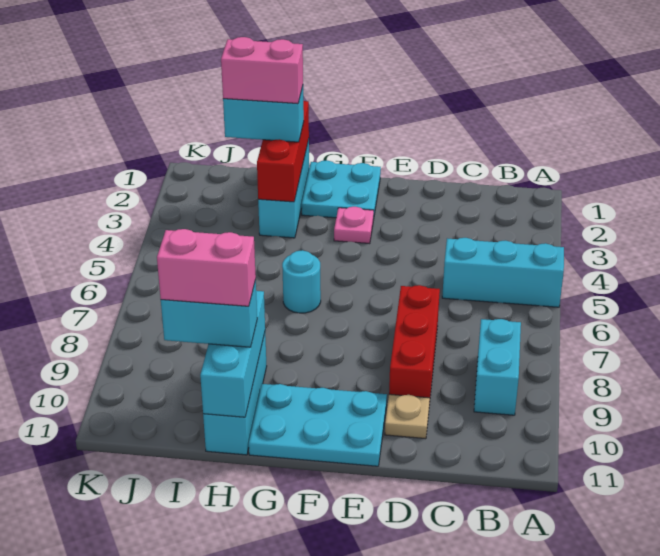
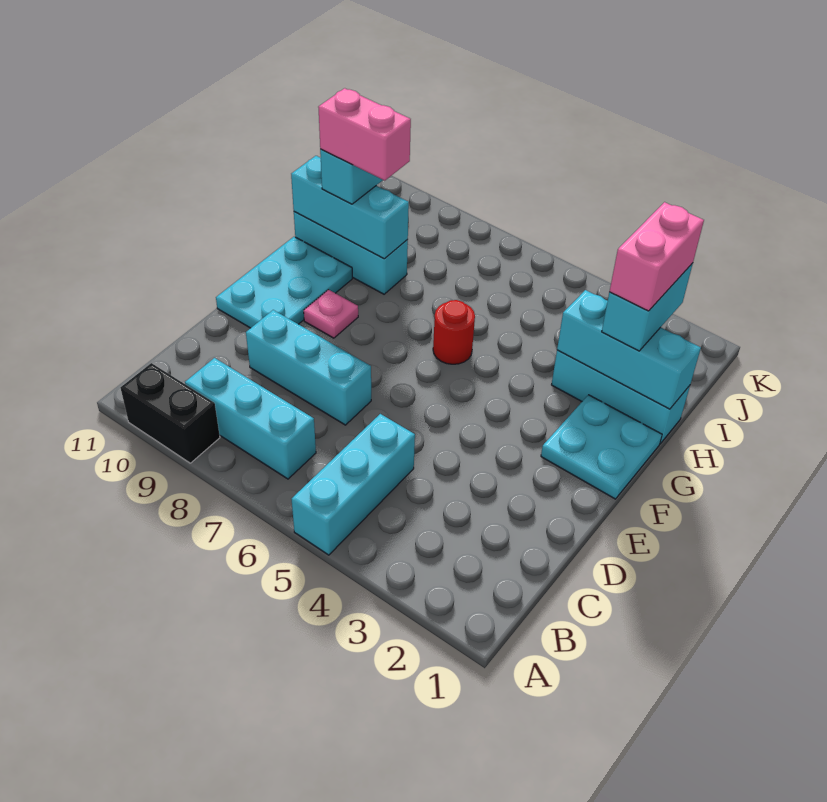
none -> black 1x2 brick [121,363,220,463]
cyan 1x2 brick [474,319,521,415] -> cyan 1x3 brick [185,358,316,479]
red 1x3 brick [389,285,440,405] -> cyan 1x3 brick [246,310,371,425]
tan 1x1 plate [385,394,430,439] -> none
pink 1x1 plate [334,207,374,244] -> pink 1x1 plate moved to [304,290,358,338]
cyan 1x1 round brick [282,250,321,313] -> red 1x1 round brick [433,300,475,364]
red 1x3 brick [257,101,309,202] -> cyan 1x3 brick [557,290,701,409]
pink 1x2 brick [157,229,256,306] -> pink 1x2 brick turned to [318,88,411,181]

